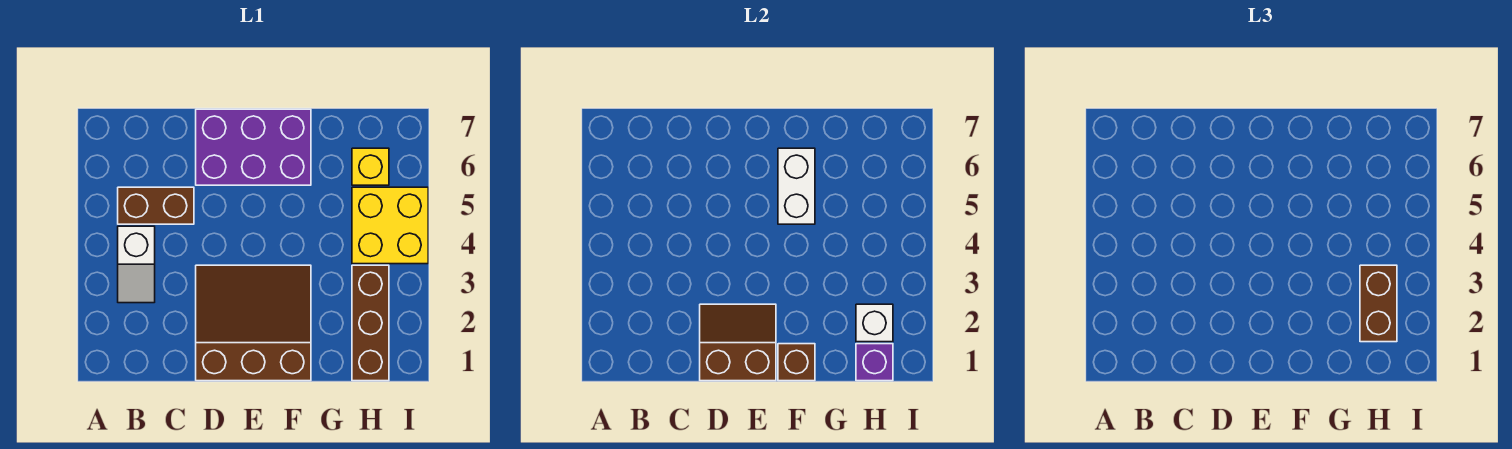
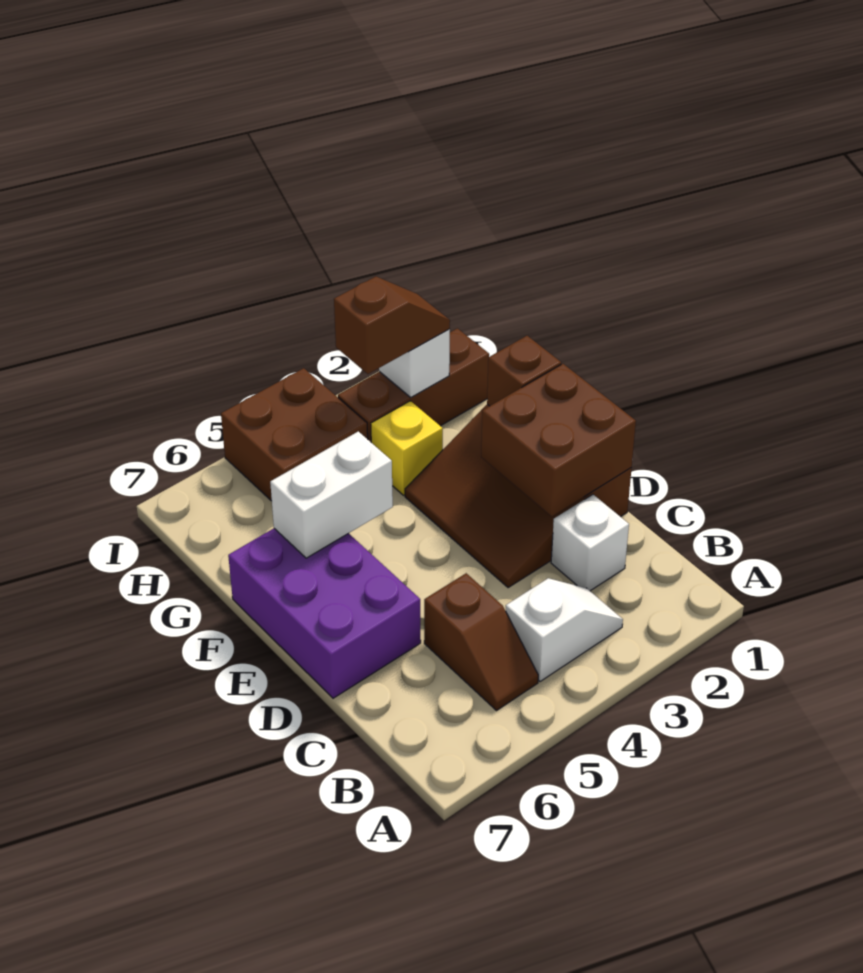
brown 1x2 brick [118,187,194,224] -> brown 1x2 slope [424,573,538,711]
none -> white 1x1 brick [551,495,629,591]
brown 2x2 slope [700,304,776,381] -> brown 2x2 brick [481,364,636,516]
purple 1x1 brick [856,344,893,381] -> none
brown 1x2 brick [1360,265,1397,342] -> brown 1x2 slope [334,276,450,374]
yellow 2x2 brick [352,187,428,264] -> brown 2x2 brick [221,368,368,501]
yellow 1x1 brick [352,148,389,185] -> yellow 1x1 brick moved to [371,401,443,495]

